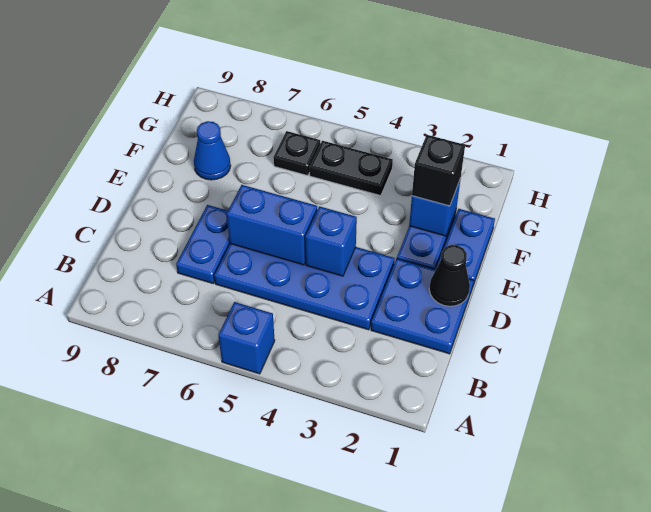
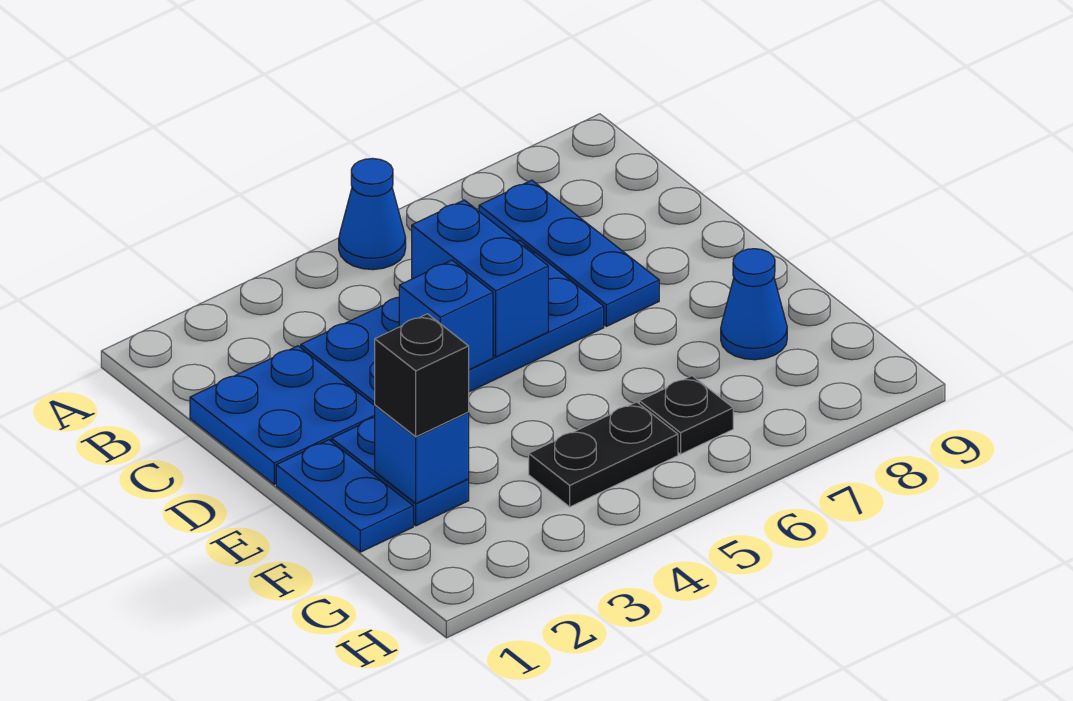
blue 1x1 brick [218,302,275,374] -> blue 1x1 cone [339,159,406,270]
blue 1x2 plate [176,205,230,283] -> blue 1x3 plate [479,180,659,326]
black 1x1 cone [429,245,470,306] -> none
blue 1x2 brick [227,185,317,265] -> blue 1x2 brick turned to [412,200,548,357]

